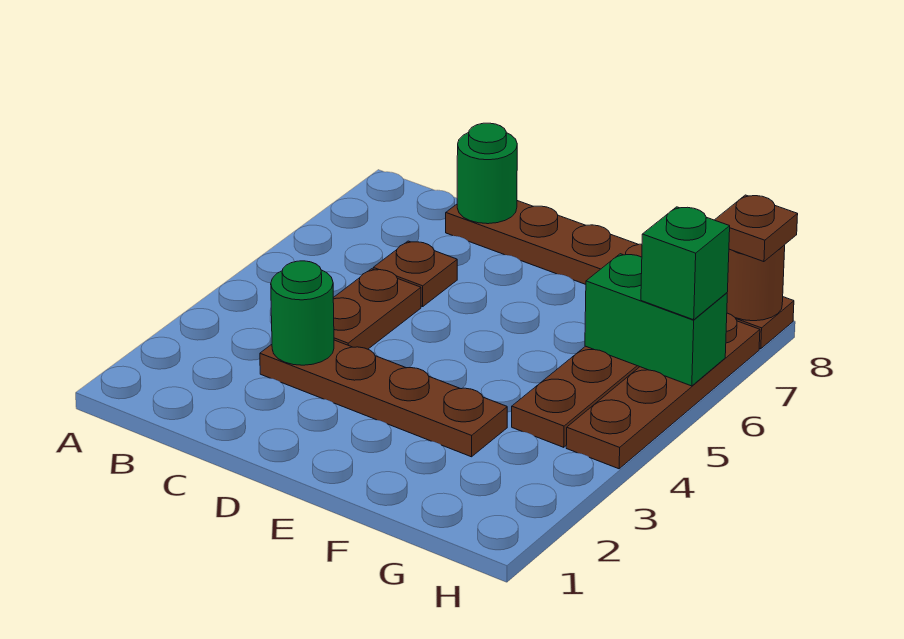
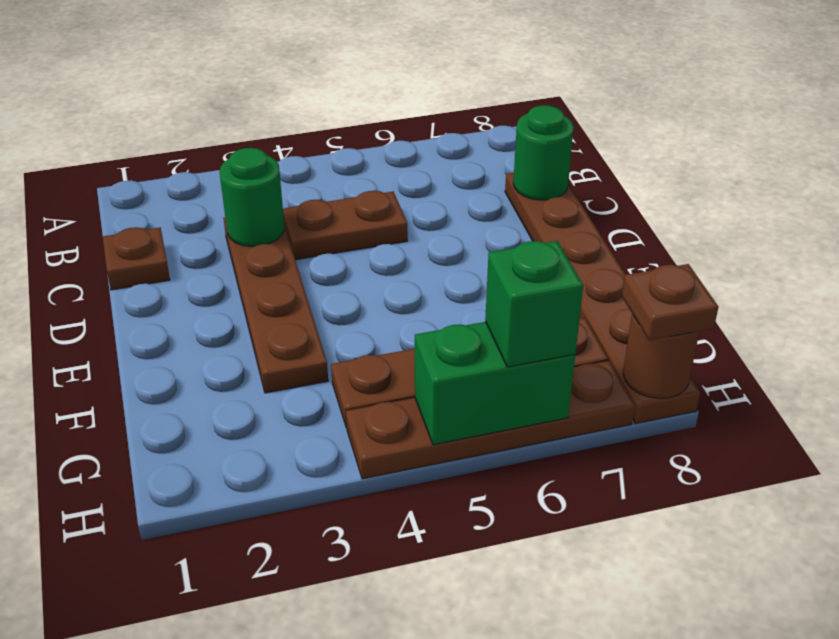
brown 1x1 plate [373,241,457,307] -> brown 1x1 plate moved to [103,227,170,290]
green 1x2 brick [585,254,727,386] -> green 1x2 brick turned to [415,322,575,445]

